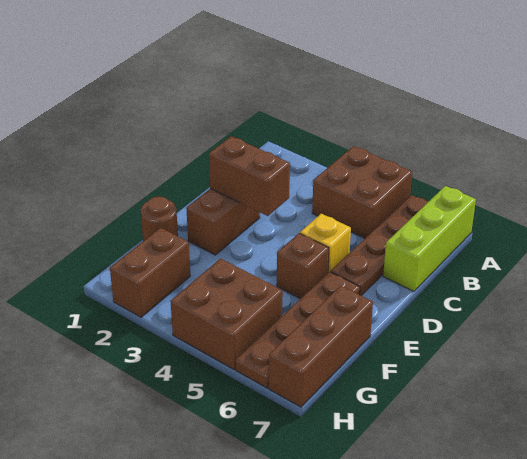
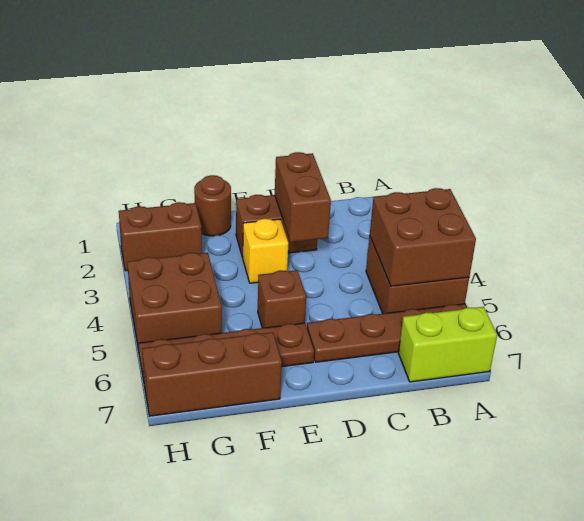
none -> brown 2x2 brick [370,188,476,286]
lime 1x3 brick [383,186,476,291] -> lime 1x2 brick [398,307,497,382]
yellow 1x1 brick [300,214,351,273] -> yellow 1x1 brick moved to [243,219,288,283]

